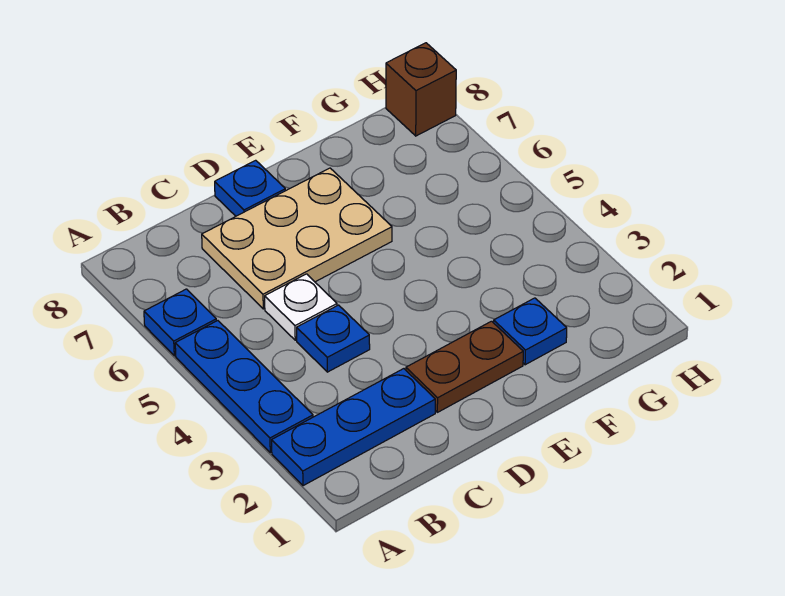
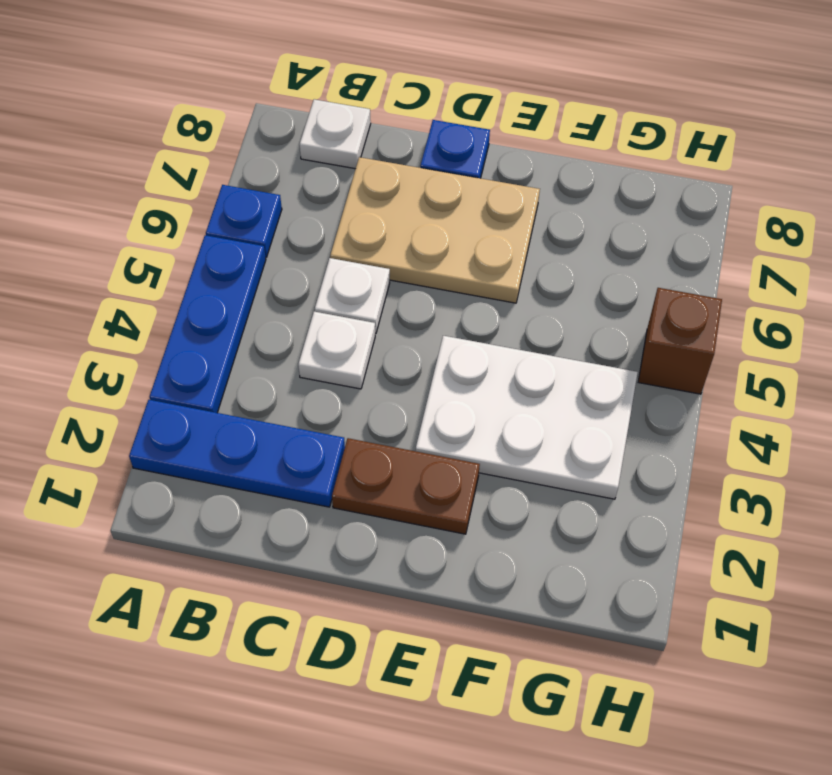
none -> white 1x1 plate [299,99,371,169]
blue 1x1 plate [297,305,370,372] -> white 1x1 plate [298,311,375,389]
none -> white 2x3 plate [416,336,638,499]
blue 1x1 plate [494,298,567,365] -> none
brown 1x1 brick [386,43,456,136] -> brown 1x1 brick moved to [638,288,722,394]

